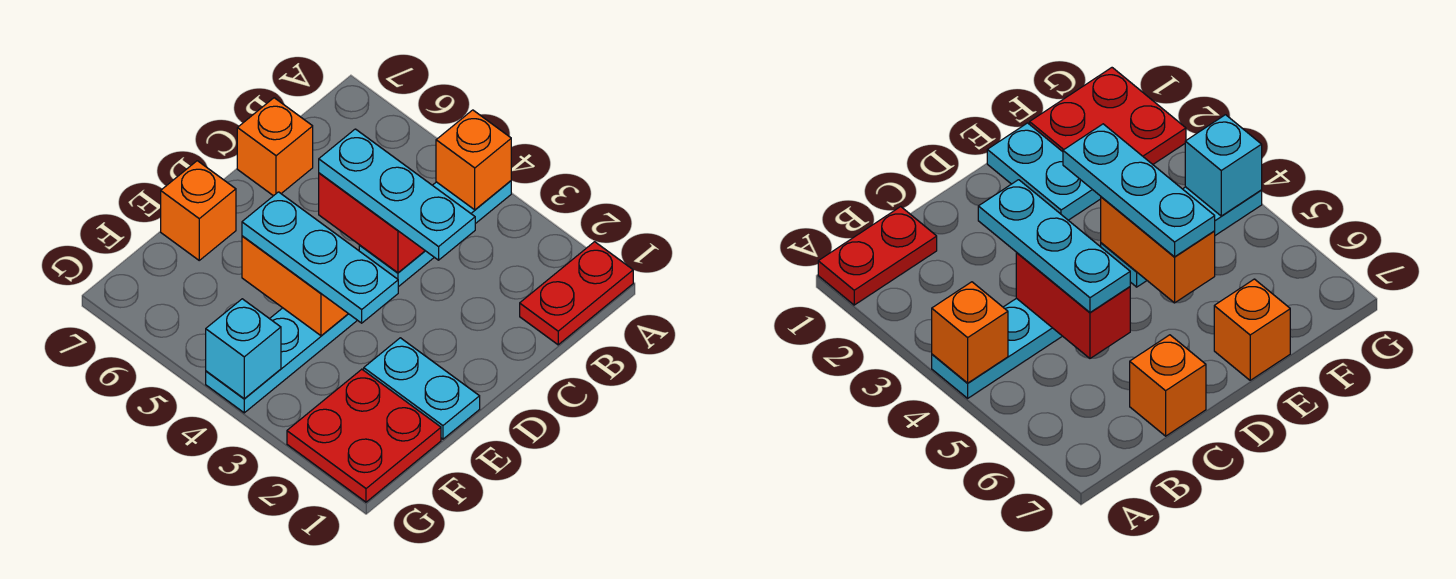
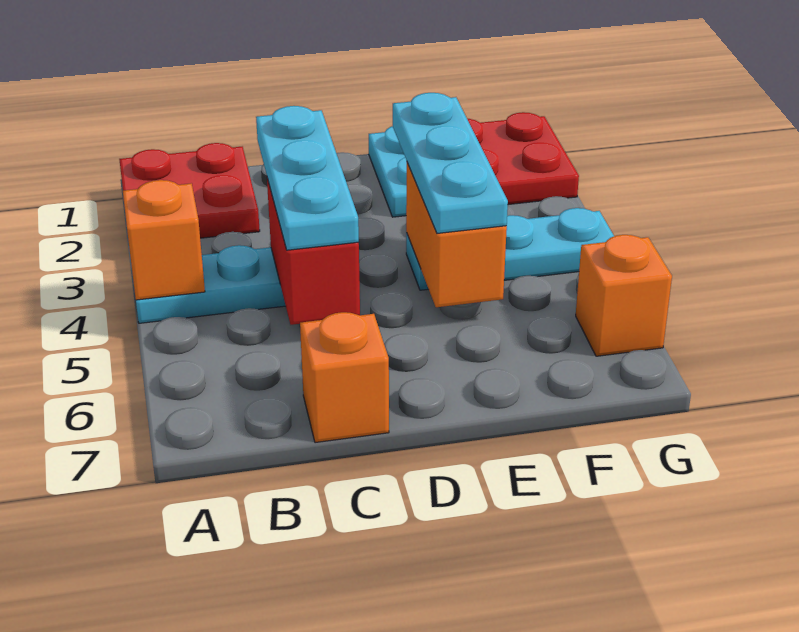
red 1x2 plate [520,242,633,345] -> red 2x2 plate [119,143,260,238]
orange 1x1 brick [161,161,236,260] -> orange 1x1 brick moved to [576,235,672,356]
cyan 1x1 brick [206,299,281,399] -> none

